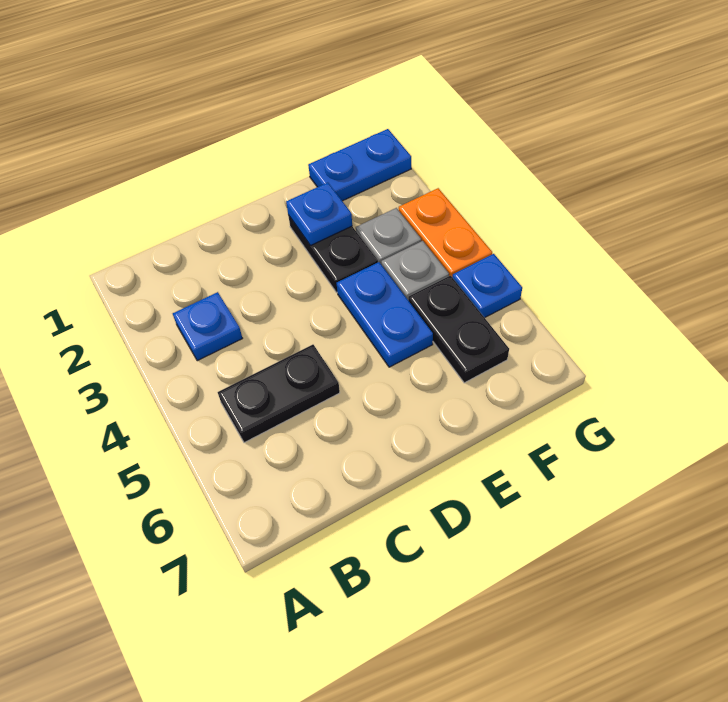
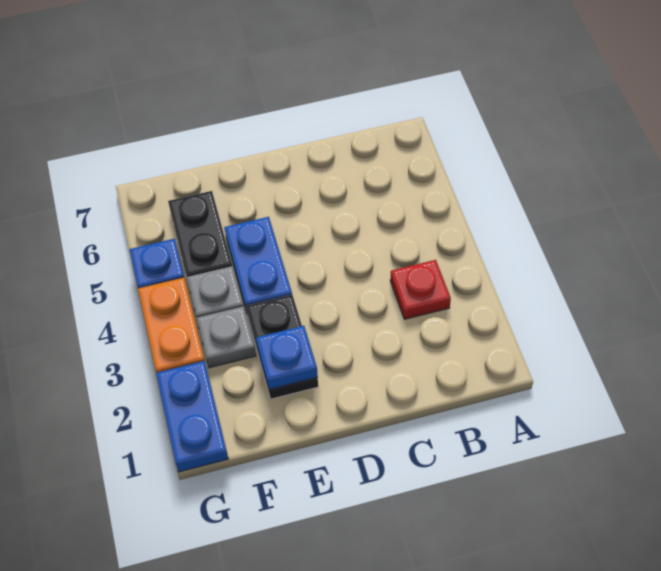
blue 1x1 plate [173,292,243,361] -> red 1x1 plate [390,260,451,319]
black 1x2 plate [218,345,340,443] -> none
blue 1x2 plate [308,129,411,201] -> blue 1x2 plate turned to [156,361,228,472]

